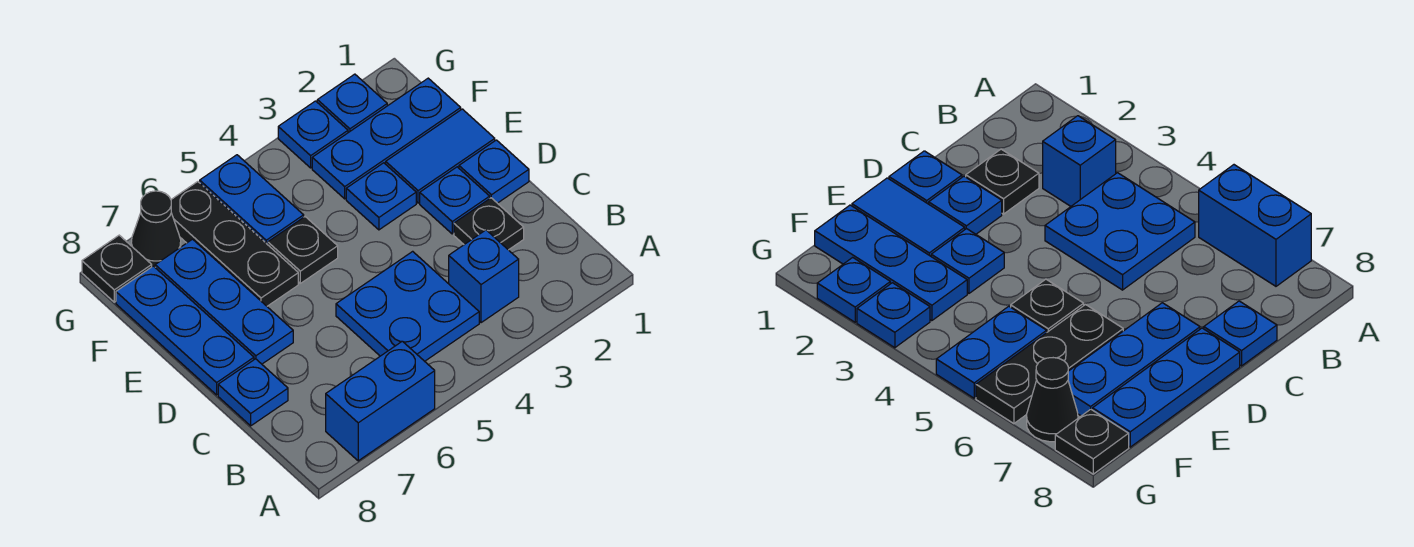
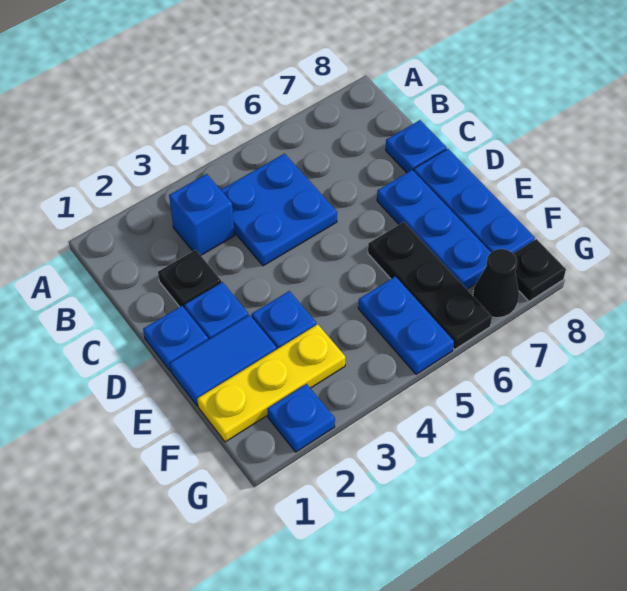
blue 1x2 brick [326,341,435,461] -> none
black 1x1 plate [268,217,338,283] -> none
blue 1x3 plate [312,78,461,199] -> yellow 1x3 plate [197,324,346,442]
blue 1x1 plate [278,101,348,168] -> none

